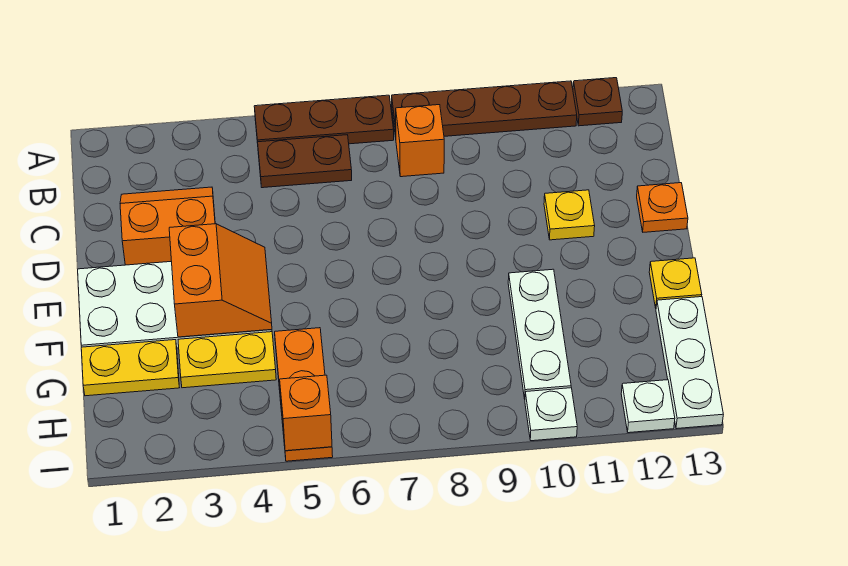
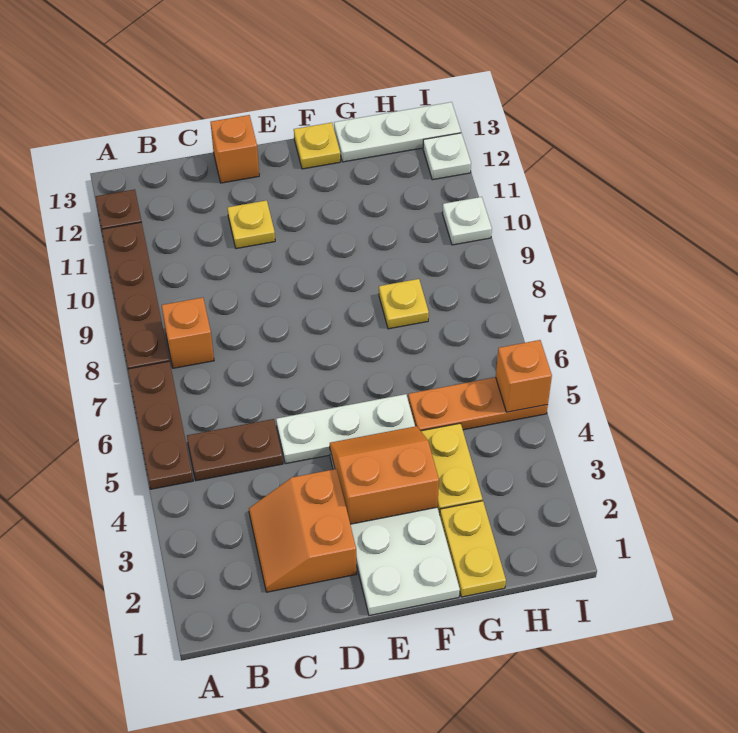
brown 1x2 plate [258,135,352,188] -> brown 1x2 plate turned to [187,419,283,481]
orange 1x1 plate [637,183,688,232] -> orange 1x1 brick [211,115,259,183]
white 1x3 plate [508,269,571,399] -> white 1x3 plate moved to [276,394,415,464]
none -> yellow 1x1 plate [379,279,429,329]

